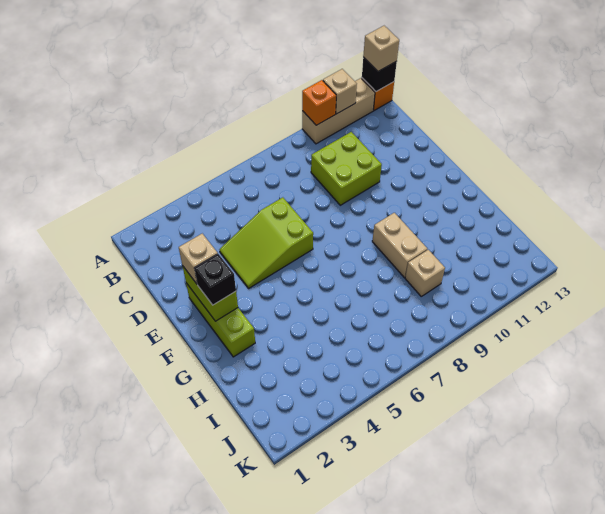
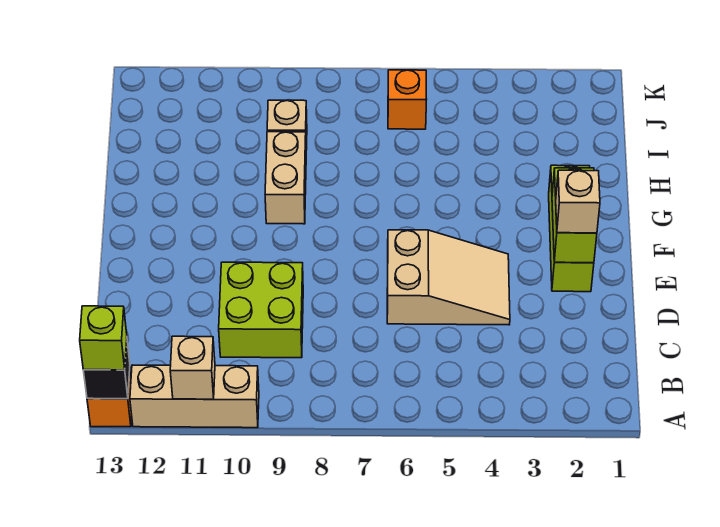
orange 1x1 brick [302,80,336,125] -> orange 1x1 brick moved to [388,70,427,129]
tan 1x1 brick [363,26,399,71] -> lime 1x1 brick [80,306,127,370]
lime 2x3 slope [220,197,313,288] -> tan 2x3 slope [387,230,510,325]
black 1x1 brick [195,254,236,305] -> none

